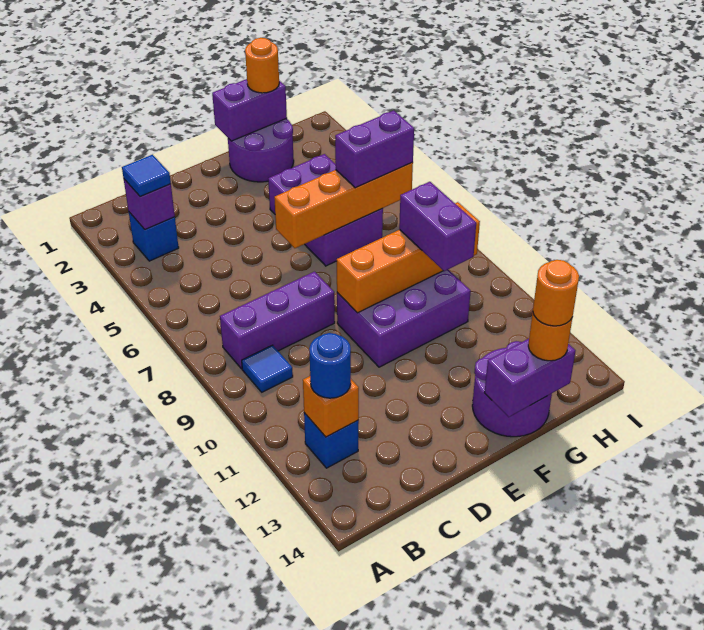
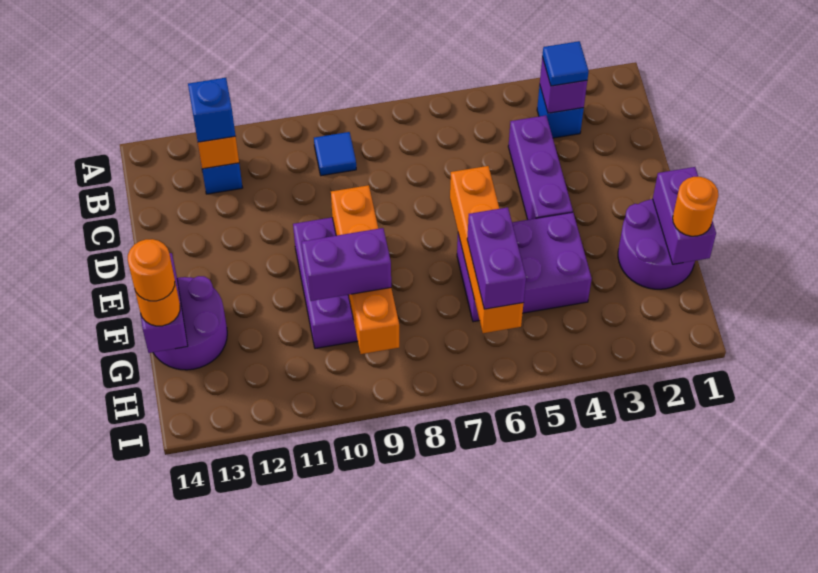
purple 1x3 brick [220,272,335,369] -> purple 1x3 brick moved to [508,115,573,220]
blue 1x1 round brick [309,333,351,398] -> blue 1x1 brick [188,78,236,142]

